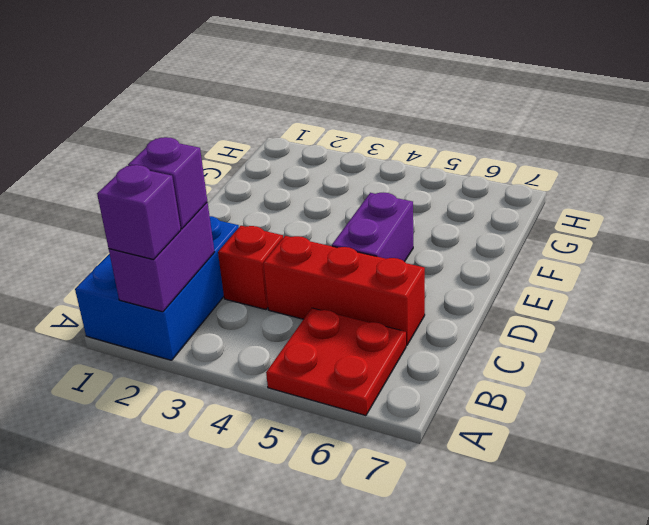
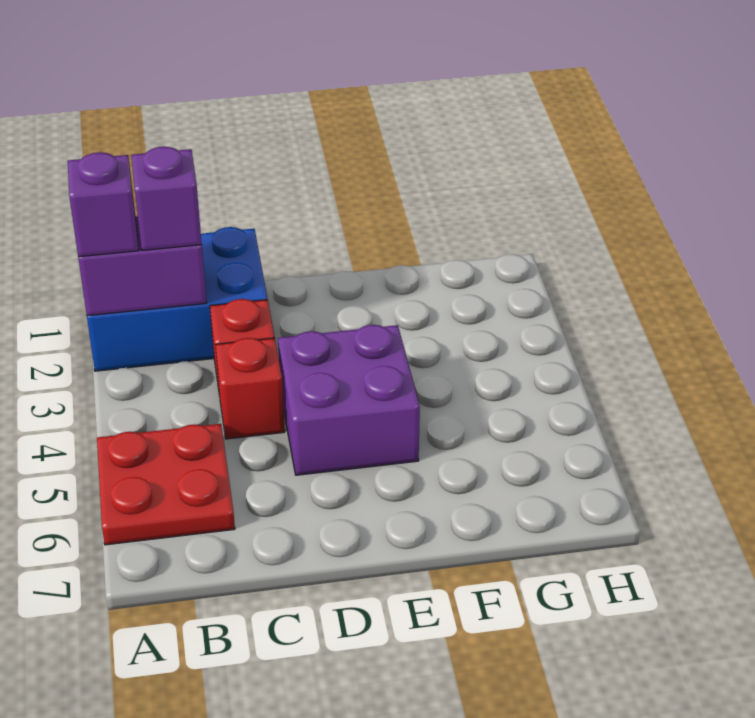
red 1x3 brick [263,236,425,346] -> red 1x1 brick [215,338,285,439]
purple 1x2 brick [332,193,413,262] -> purple 2x2 brick [278,325,420,475]

